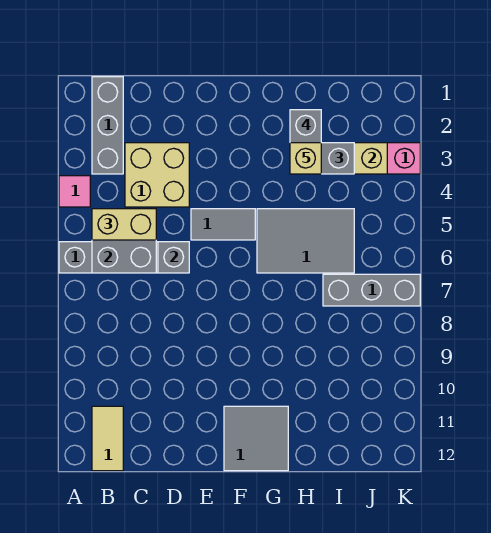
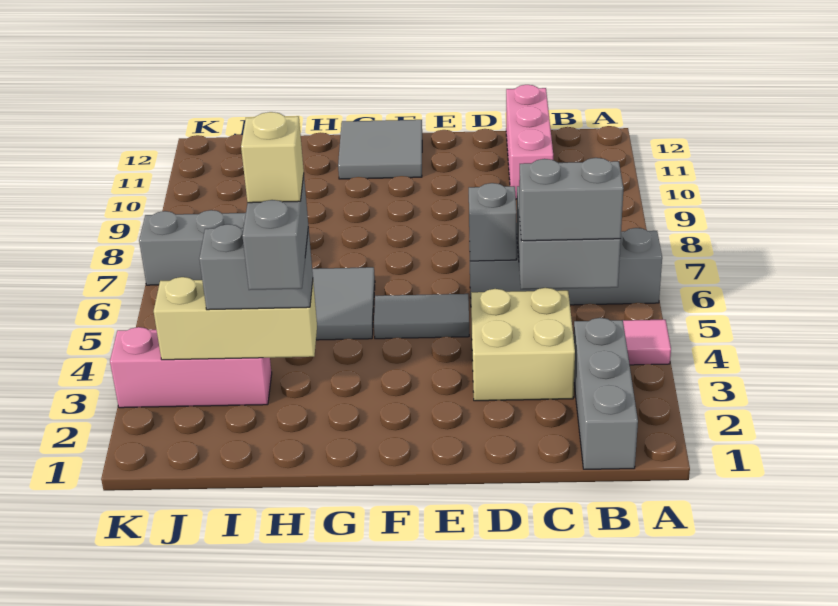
tan 1x2 brick [92,209,156,240] -> grey 1x2 brick [519,158,623,241]
tan 1x2 tile [92,406,123,471] -> none
none -> pink 1x3 brick [506,85,553,199]

